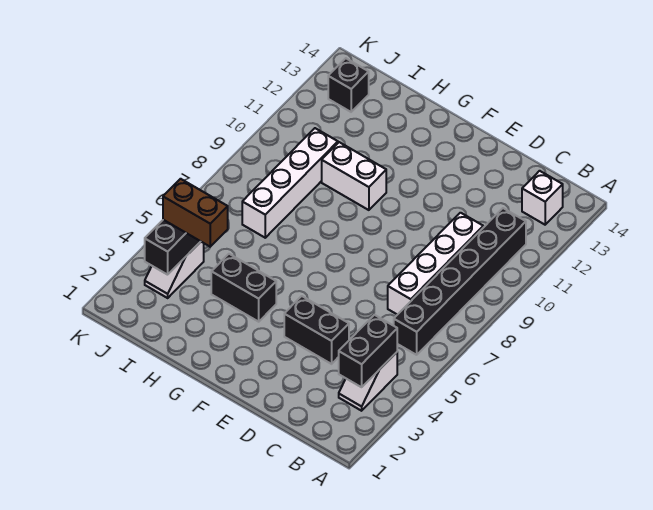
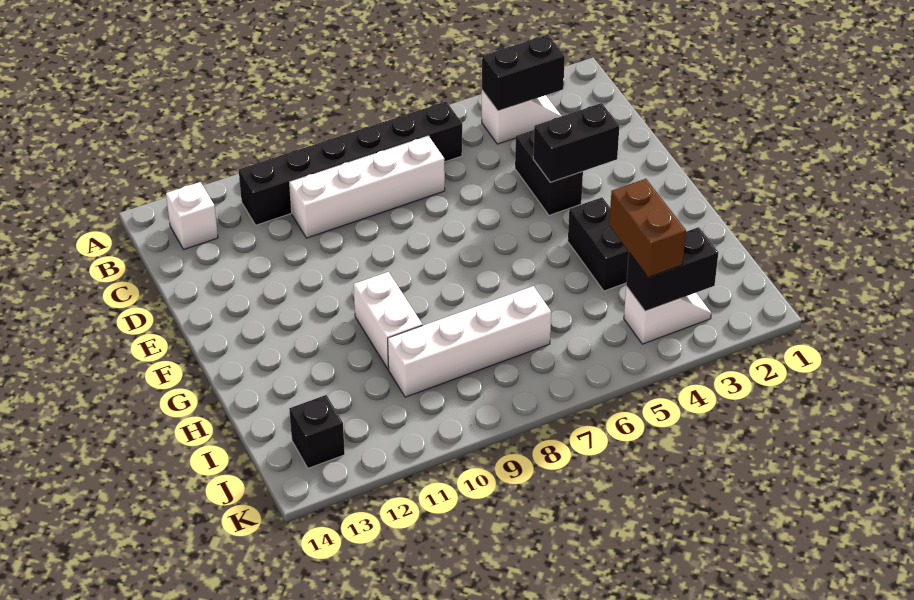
none -> black 1x2 brick [533,103,619,182]

